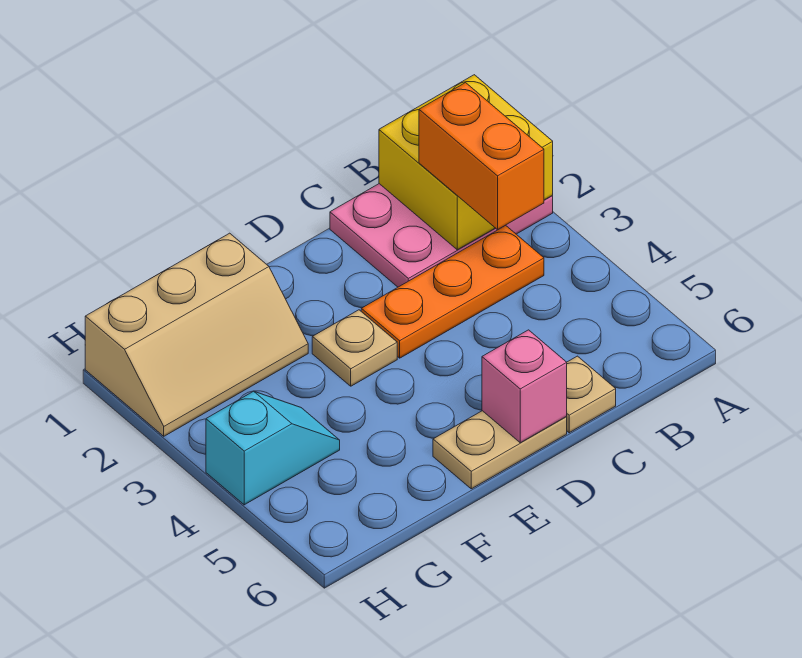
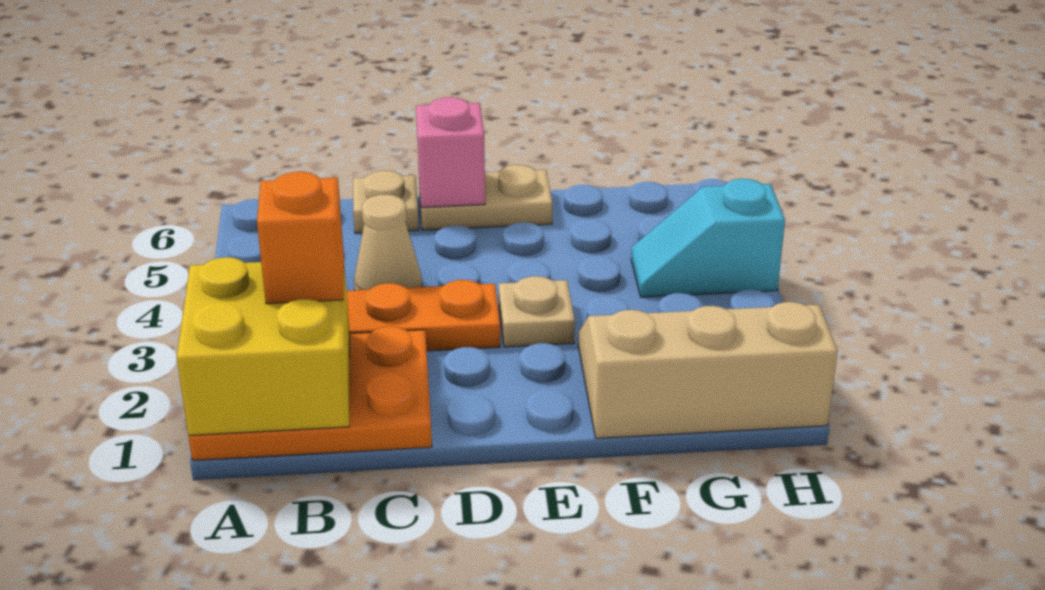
pink 2x3 plate [330,184,553,287] -> orange 2x3 plate [189,326,432,460]
orange 1x2 brick [419,83,544,230] -> orange 1x1 brick [257,172,344,304]
none -> tan 1x1 cone [354,194,422,290]

